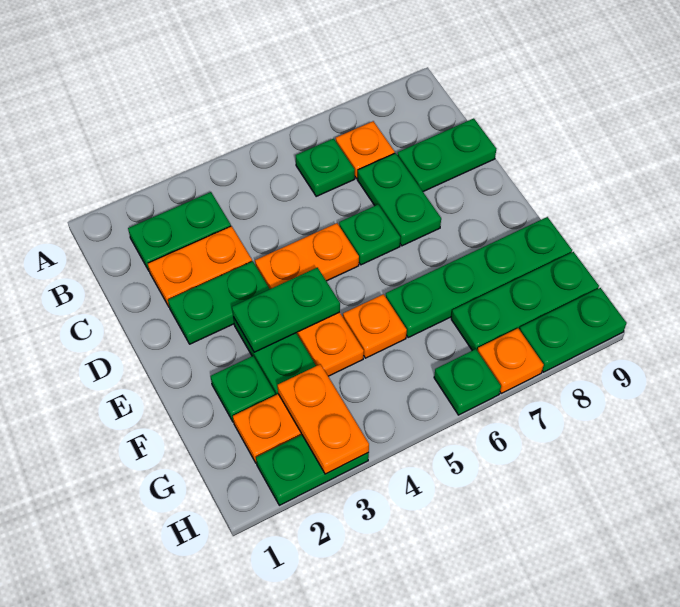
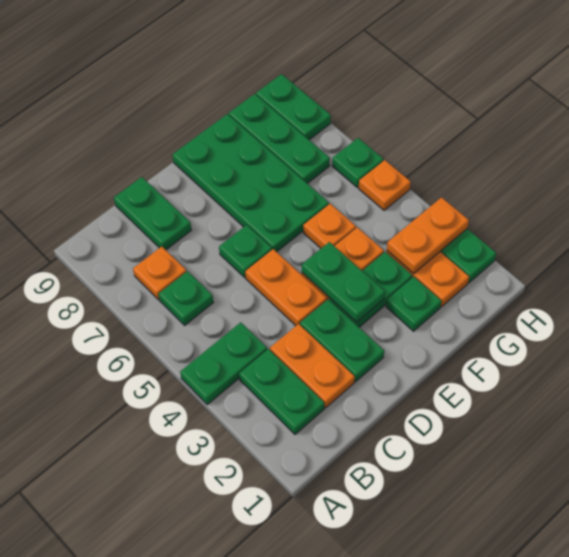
green 1x2 plate [357,153,441,246] -> green 1x2 plate moved to [180,322,267,404]
green 1x4 plate [386,217,572,338] -> green 2x4 plate [173,114,329,252]
orange 1x1 plate [478,328,544,393] -> orange 1x1 plate moved to [359,160,411,210]

